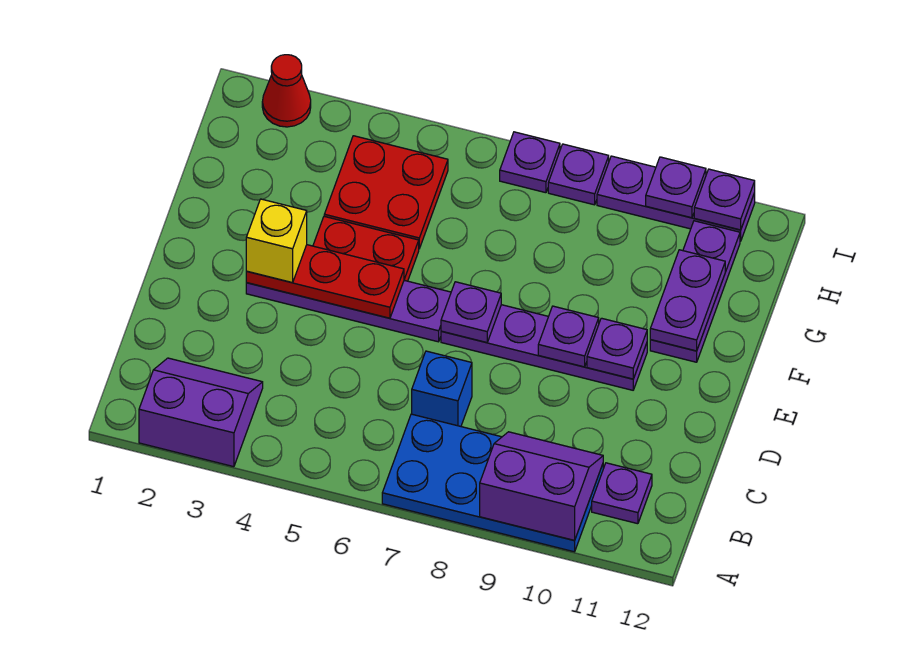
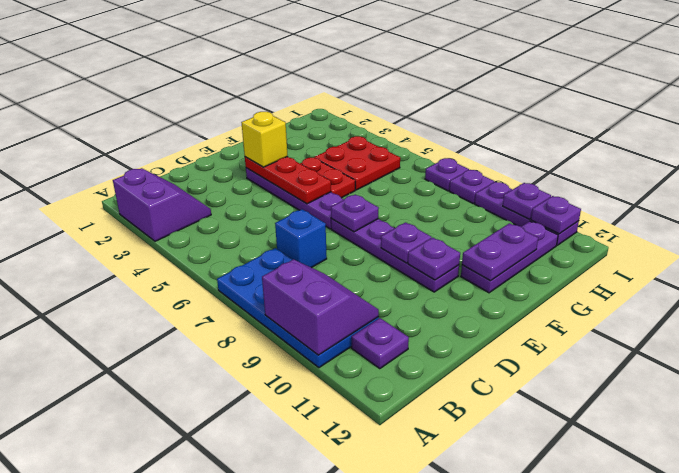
red 1x1 cone [262,55,311,127] -> none

